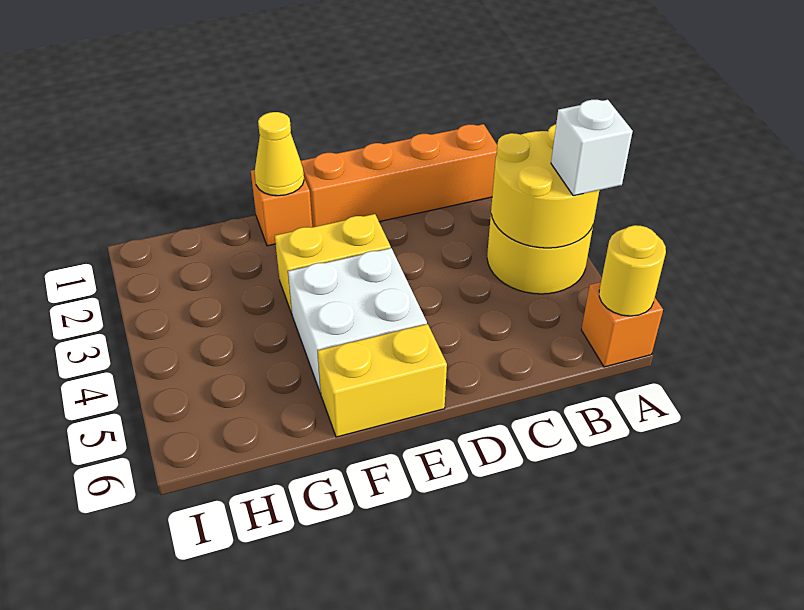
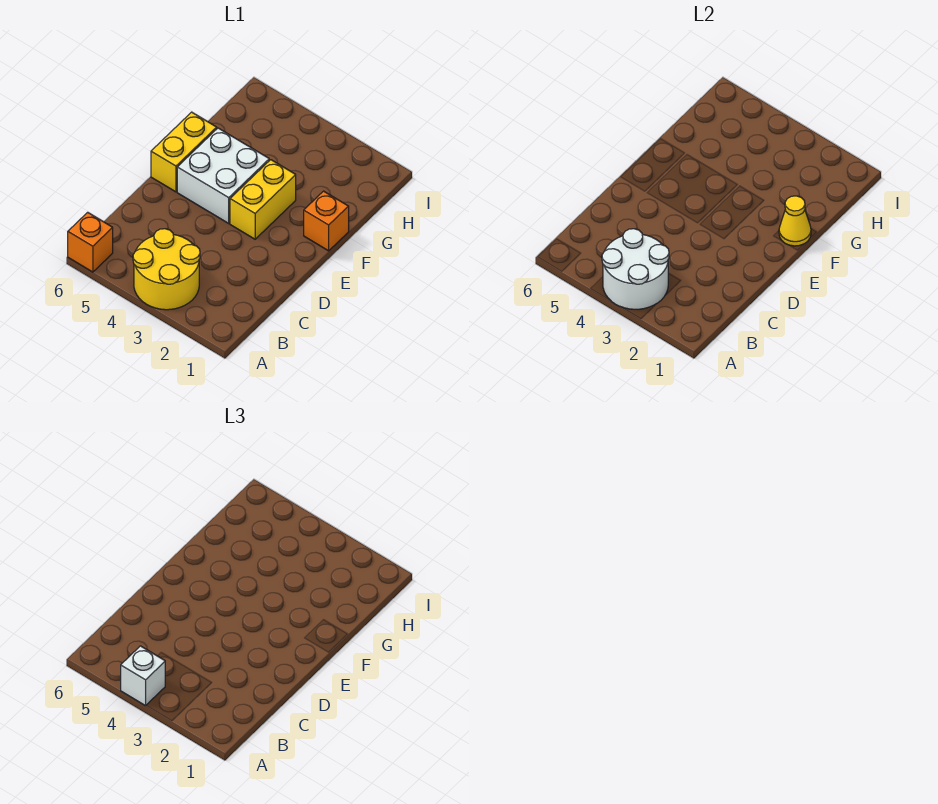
yellow 2x2 round brick [491,124,599,248] -> white 2x2 round brick [602,229,669,309]
yellow 1x1 round brick [599,225,666,316] -> none
orange 1x4 brick [301,124,497,227] -> none

